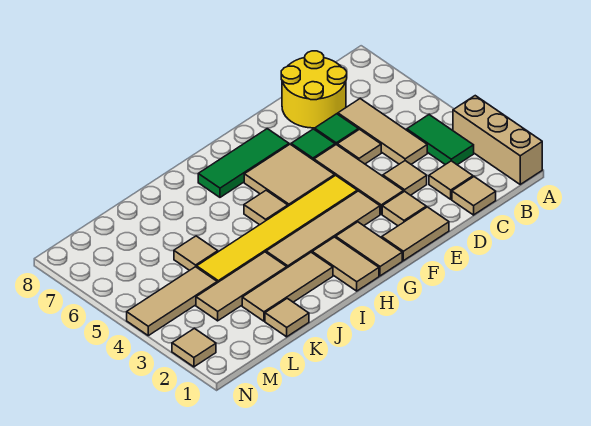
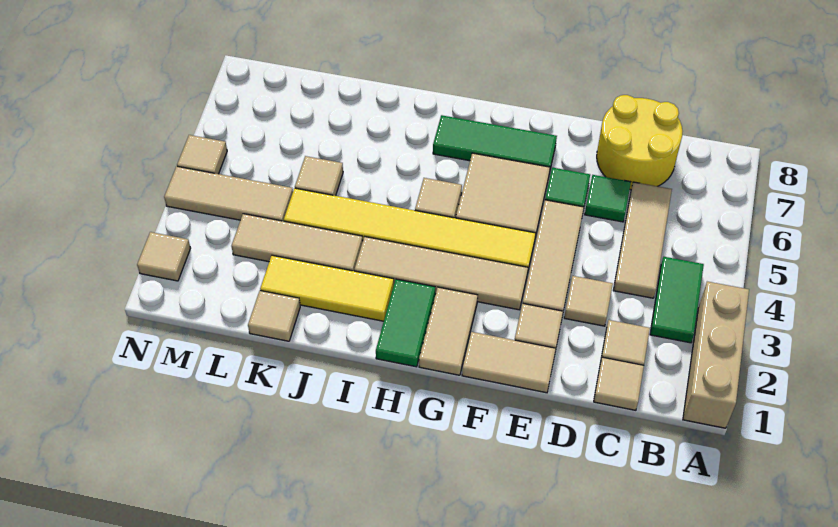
tan 1x1 tile [337,129,381,164] -> tan 1x1 tile moved to [177,135,227,174]
tan 1x2 tile [312,237,379,291] -> green 1x2 tile [376,279,435,367]
tan 1x3 tile [242,252,333,321] -> yellow 1x3 tile [260,255,394,321]

